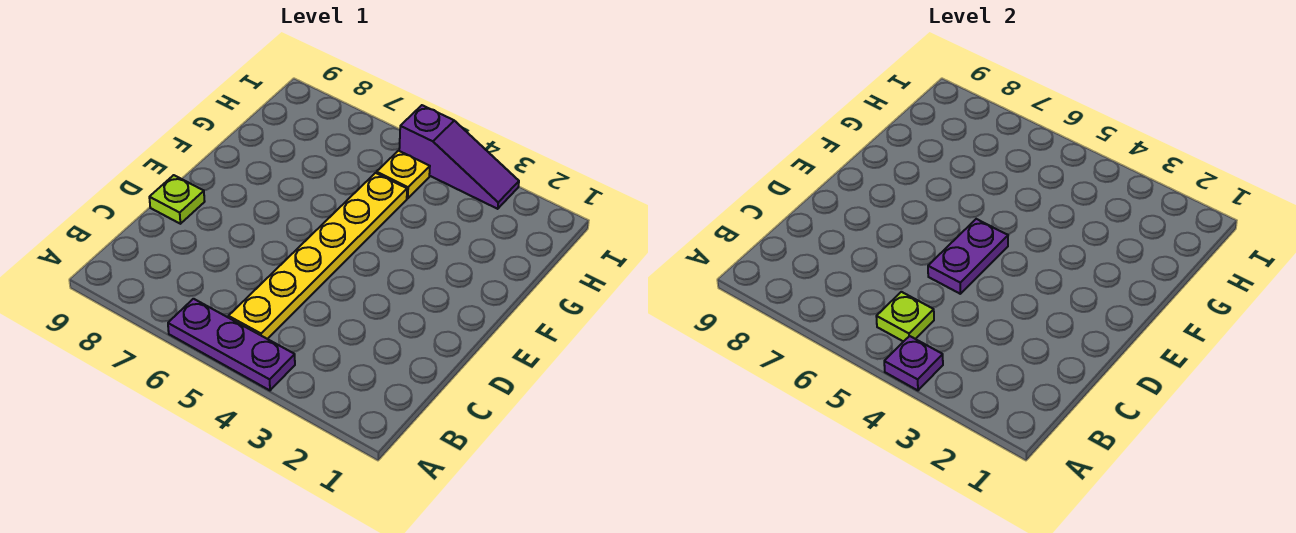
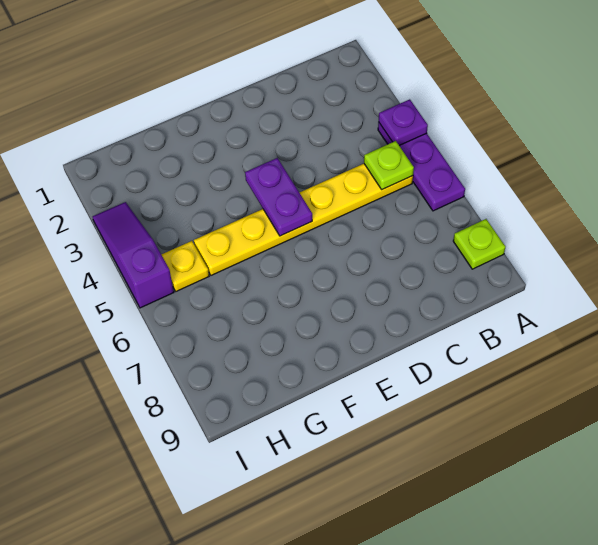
purple 1x2 plate [928,219,1008,294] -> purple 1x2 plate turned to [245,158,312,236]
lime 1x1 plate [149,175,205,224] -> lime 1x1 plate moved to [453,219,506,269]

